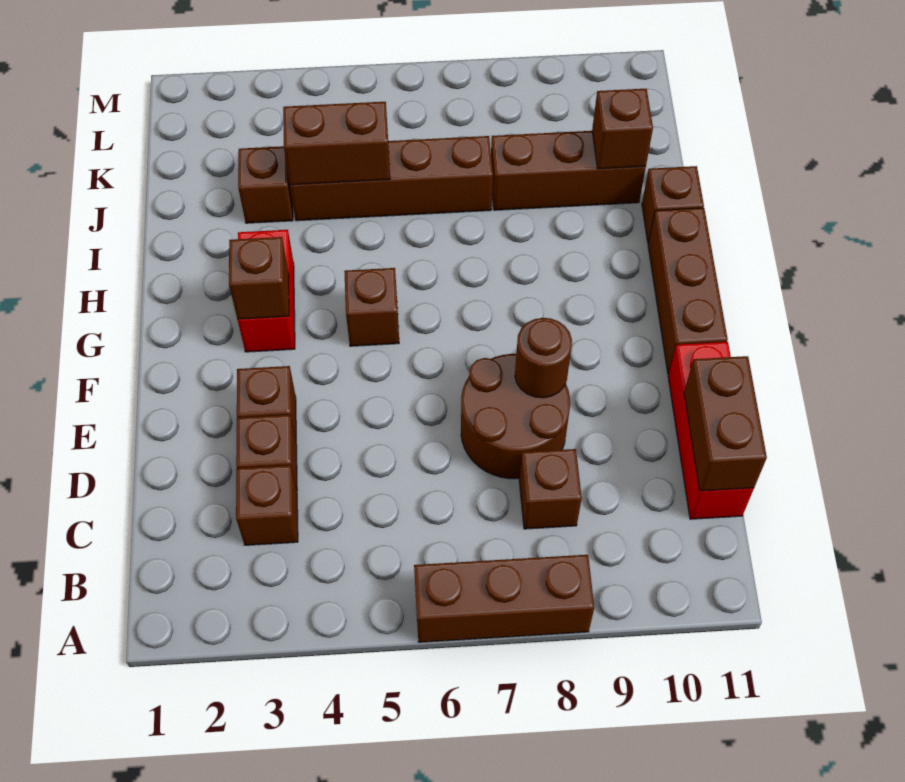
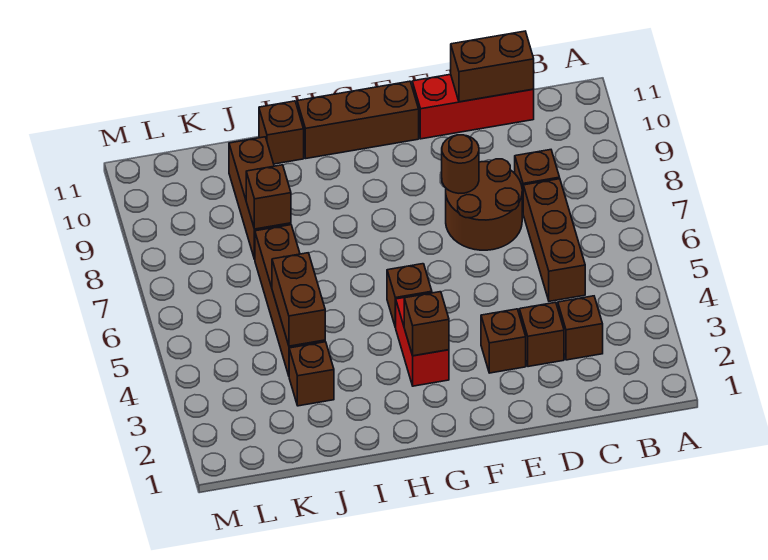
brown 1x3 brick [414,555,594,642] -> brown 1x3 brick moved to [523,179,585,301]
red 1x2 brick [238,230,295,352] -> red 1x2 brick turned to [395,293,449,386]
brown 1x1 brick [592,89,653,169] -> brown 1x1 brick moved to [246,165,291,229]

